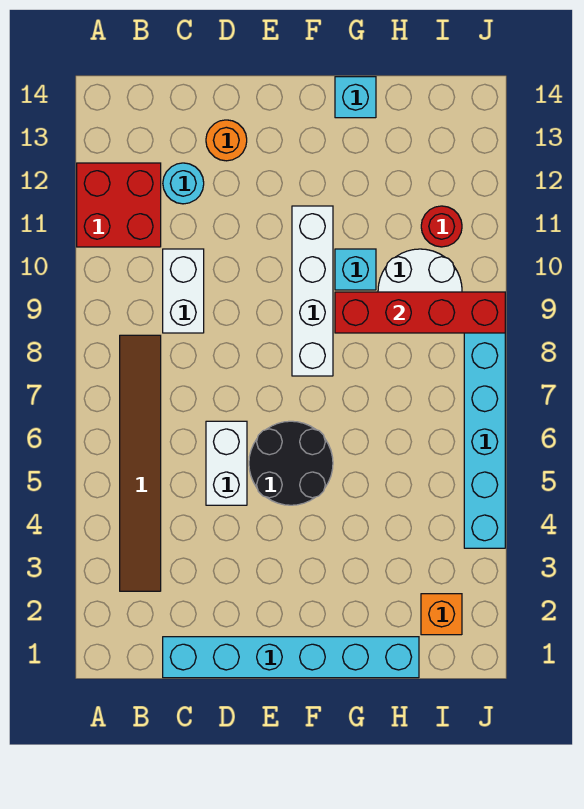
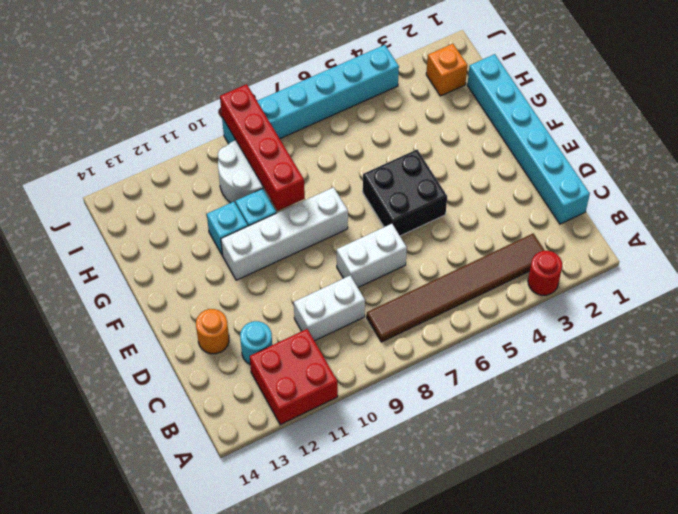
white 1x2 brick [206,421,247,505] -> white 1x2 brick moved to [337,224,407,287]
black 2x2 round brick [249,421,333,505] -> black 2x2 brick [363,150,447,236]
cyan 1x1 brick [335,77,376,118] -> cyan 1x1 brick moved to [207,202,248,255]
red 1x1 round brick [421,206,462,247] -> red 1x1 round brick moved to [528,251,562,295]

